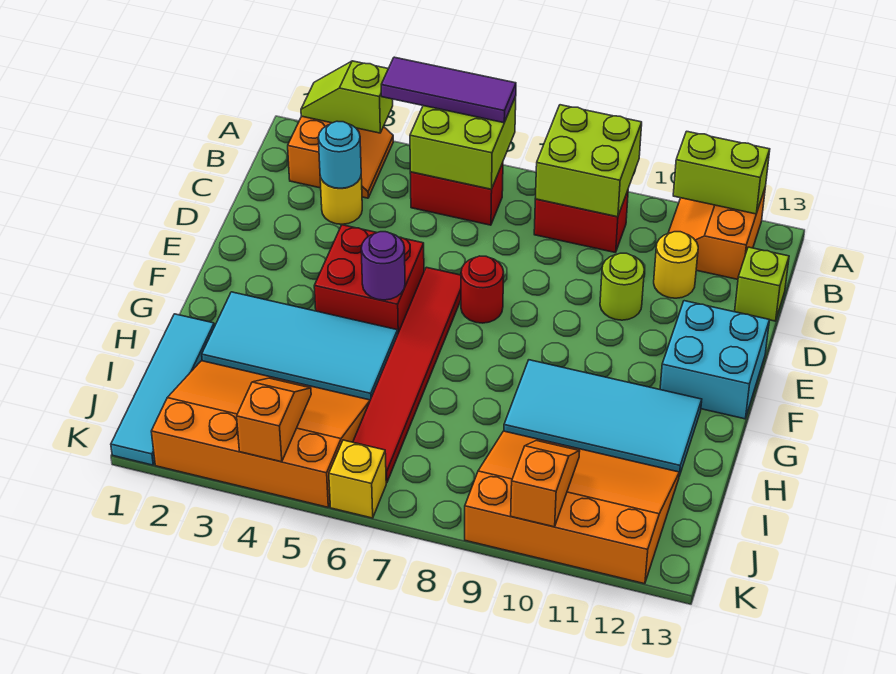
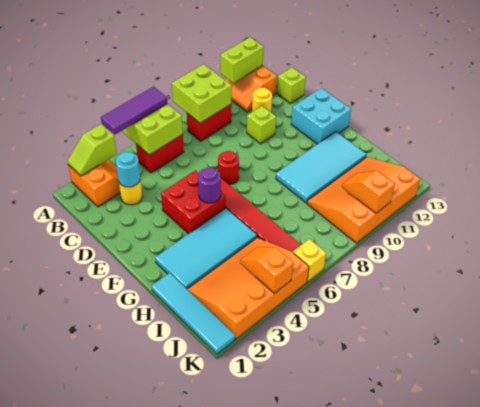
lime 1x1 round brick [600,253,644,320] -> lime 1x1 brick [247,106,276,144]

